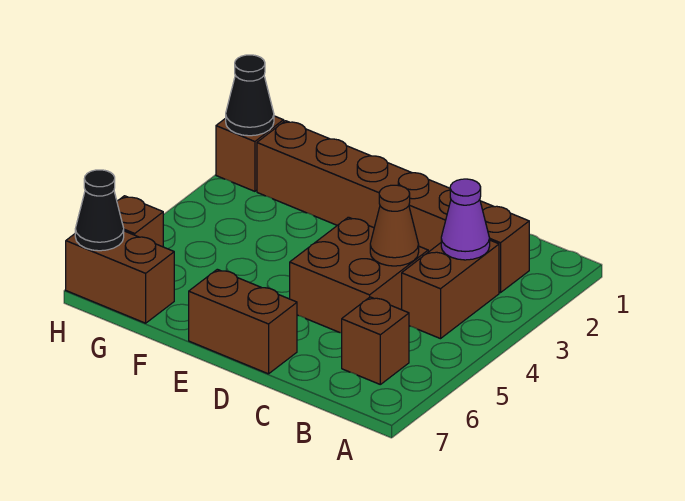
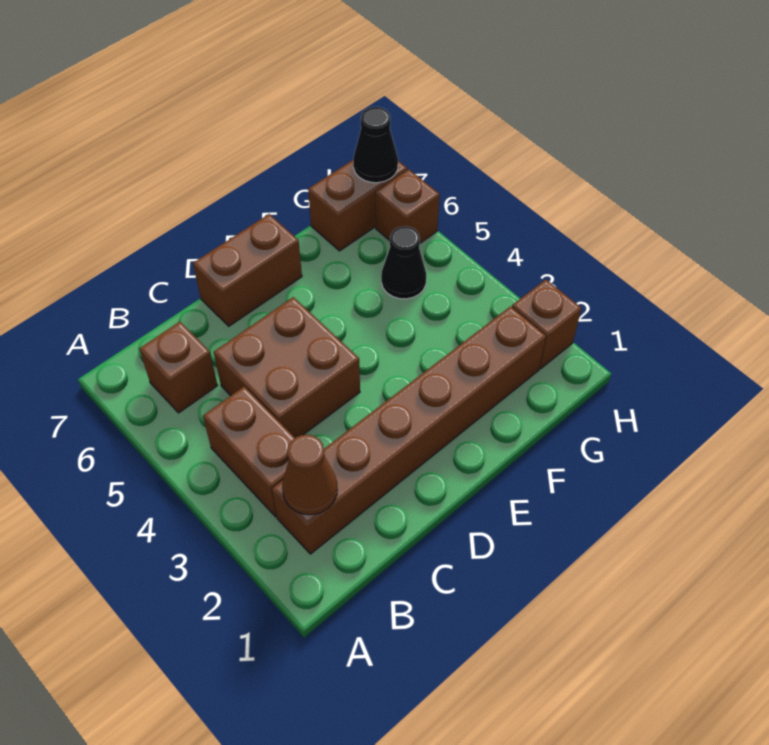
purple 1x1 cone [441,179,490,260] -> none
brown 1x1 cone [370,185,419,266] -> brown 1x1 cone moved to [282,435,337,515]
black 1x1 cone [226,55,274,136] -> black 1x1 cone moved to [381,226,426,299]

